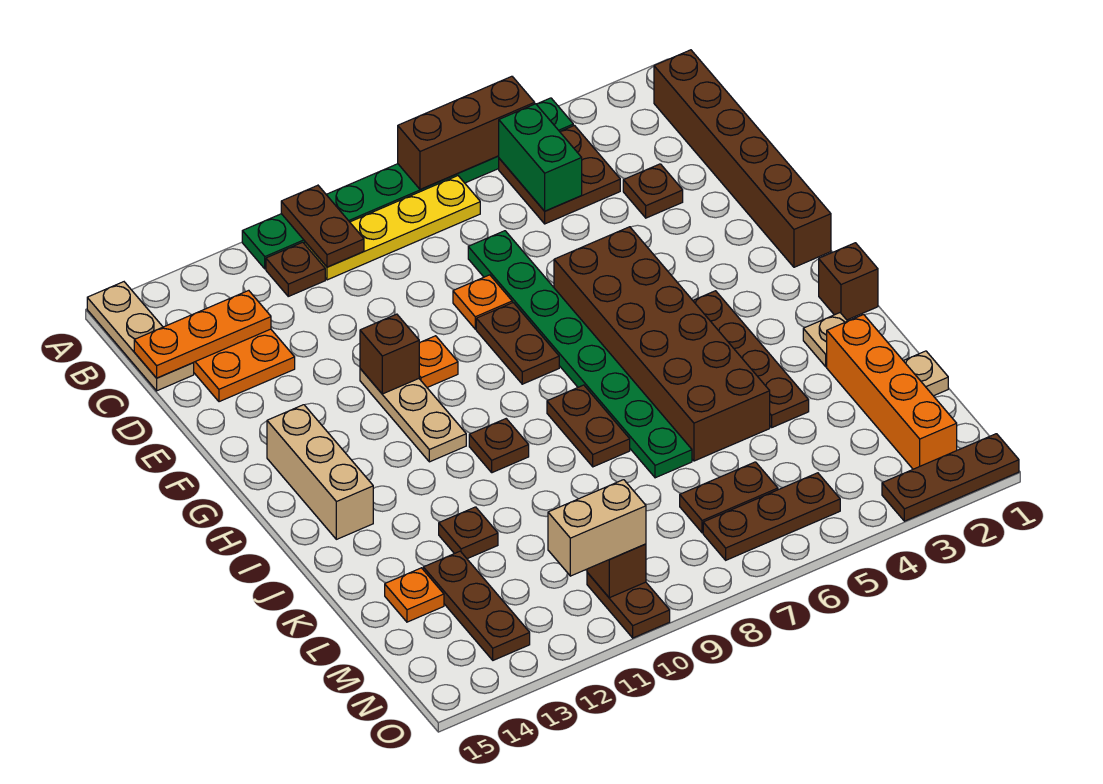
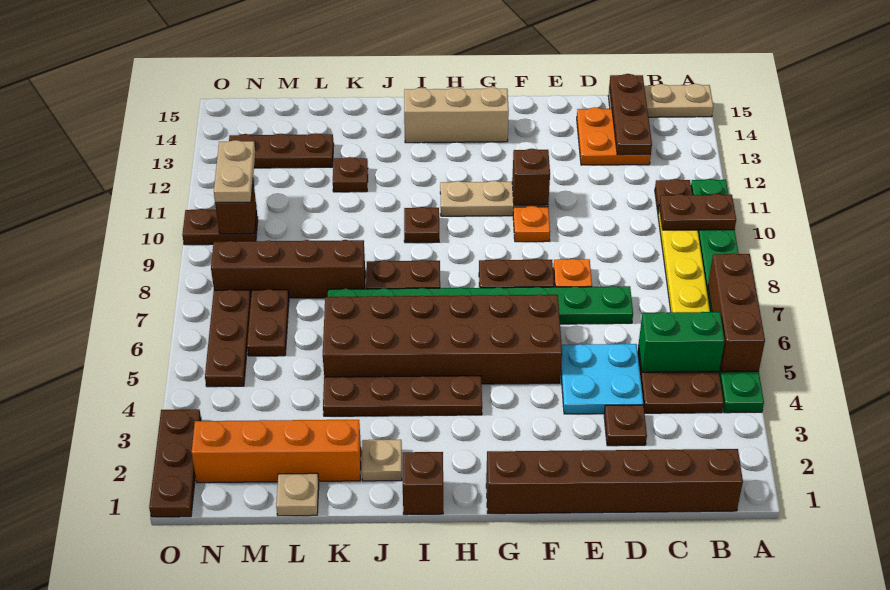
orange 1x3 plate [134,290,271,378] -> brown 1x3 plate [609,74,652,155]
none -> cyan 2x2 plate [561,344,643,414]
none -> brown 1x4 brick [211,240,365,298]
orange 1x1 plate [385,568,444,622] -> none
tan 1x2 brick [548,480,646,576] -> tan 1x2 plate [214,140,255,203]

